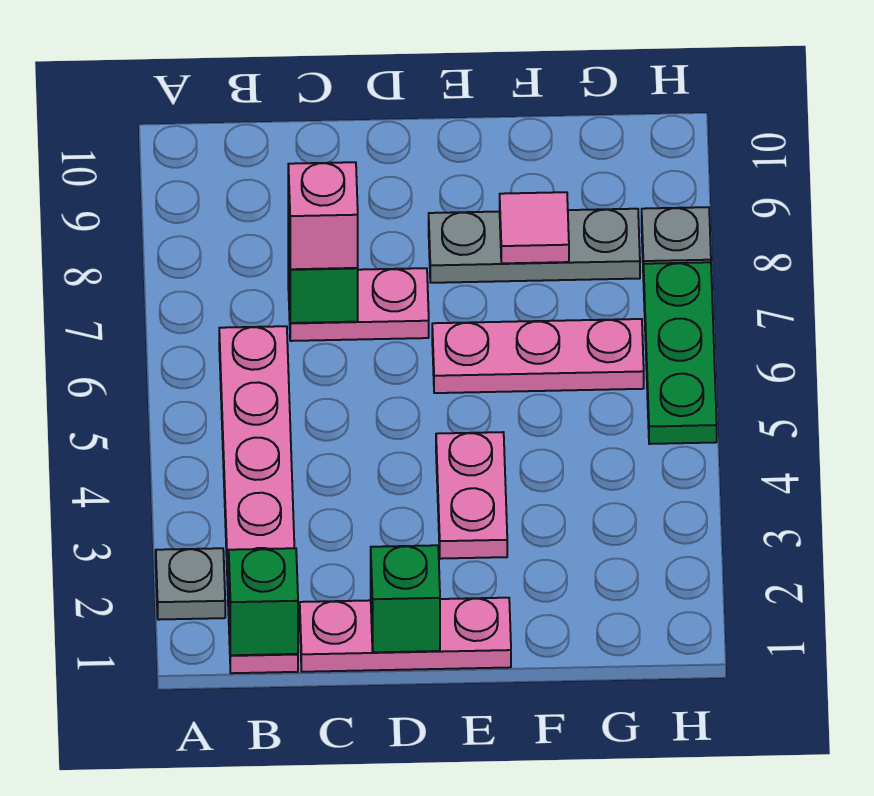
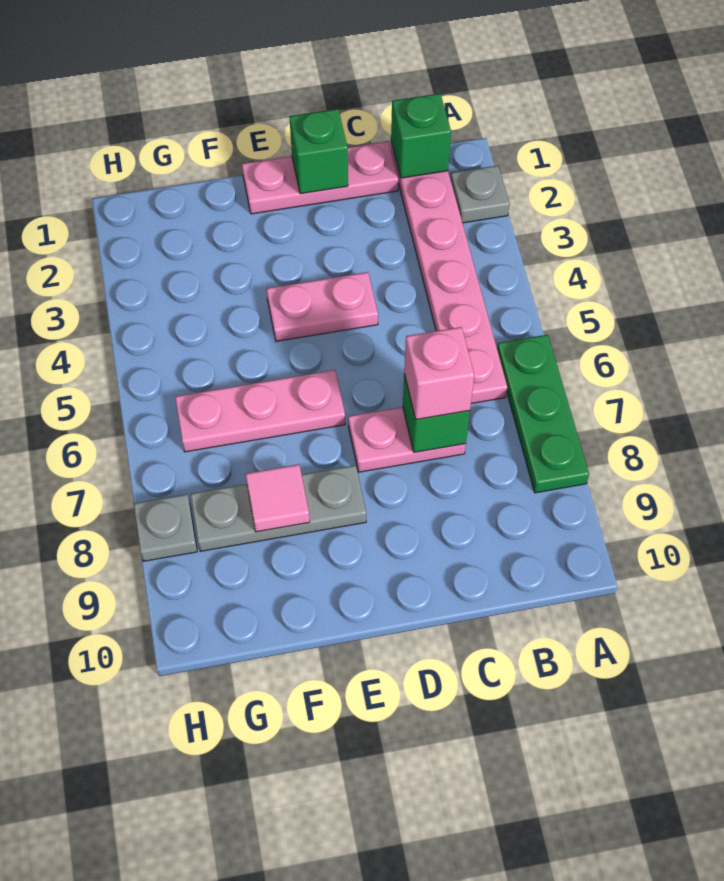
pink 1x2 plate [436,432,507,559] -> pink 1x2 plate turned to [267,272,378,341]
green 1x3 plate [643,262,717,444] -> green 1x3 plate moved to [497,335,589,493]

